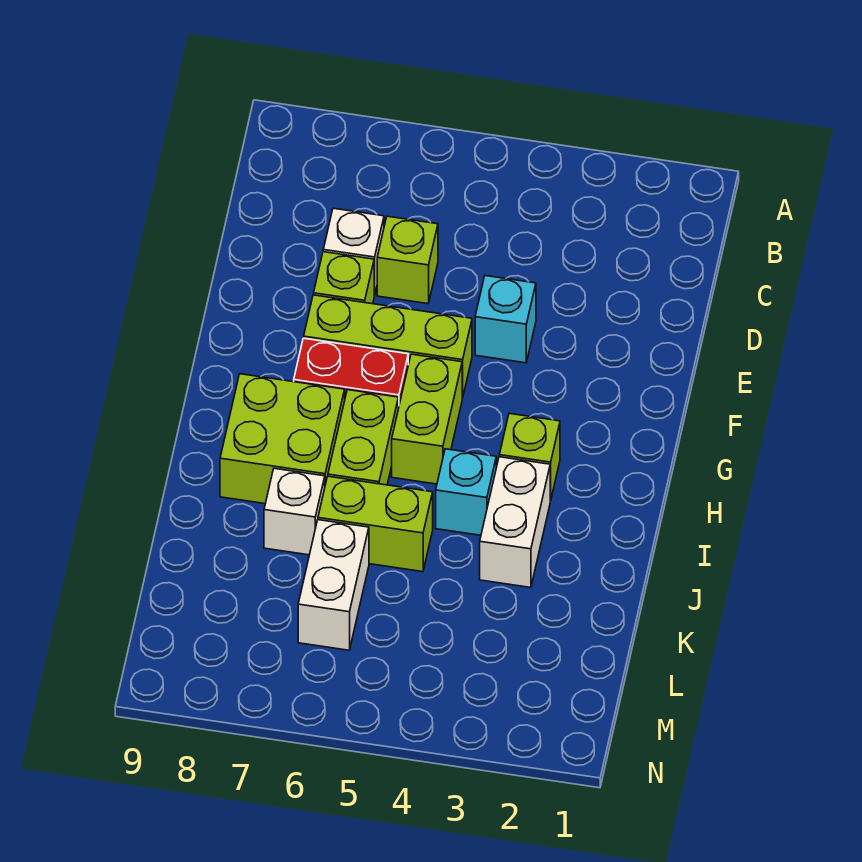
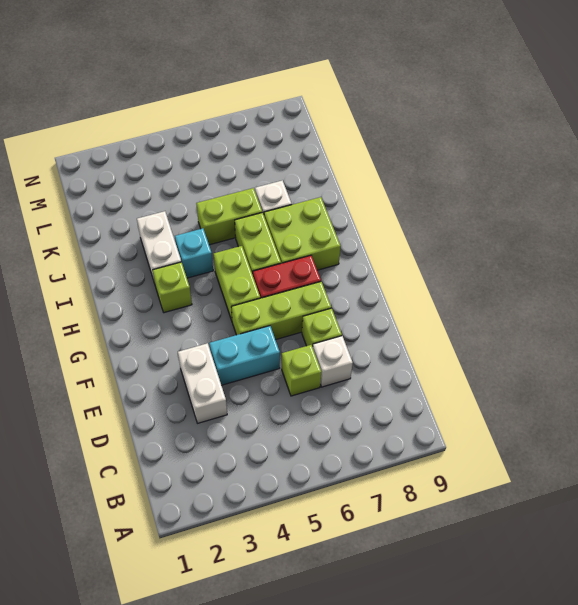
cyan 1x1 brick [475,276,536,363] -> cyan 1x2 brick [209,326,280,385]
white 1x2 brick [298,520,369,650] -> white 1x2 brick moved to [178,343,227,423]

